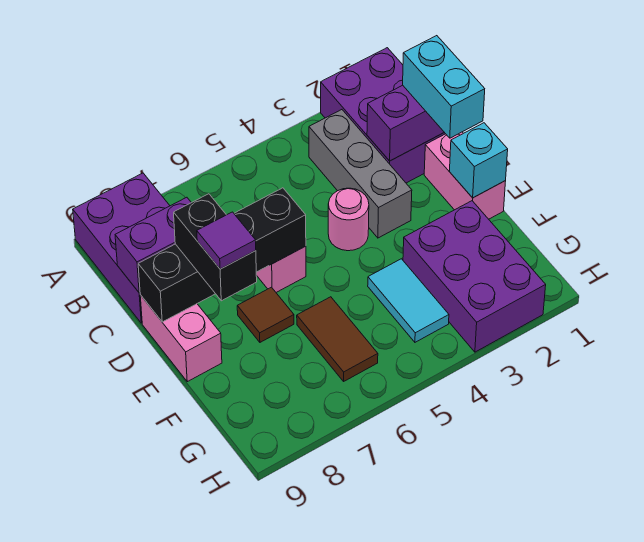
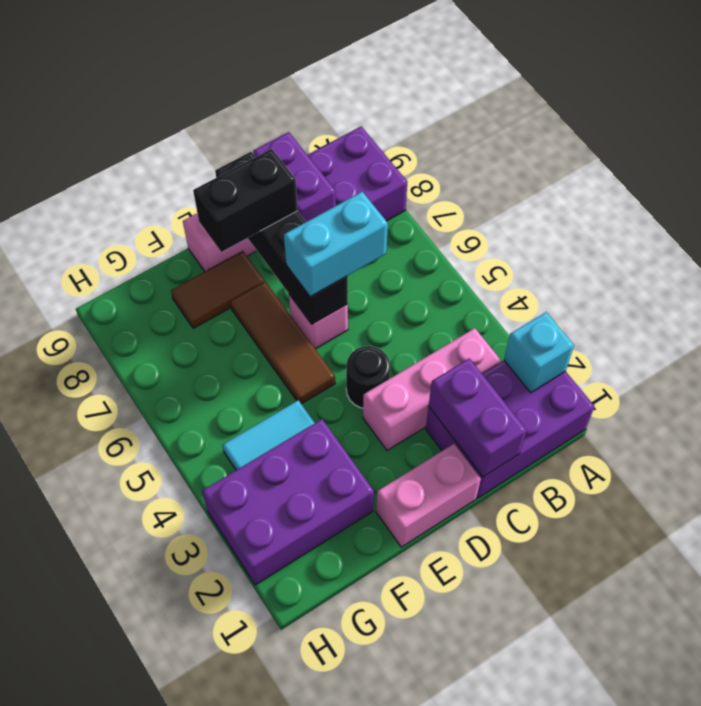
grey 1x3 brick [309,110,412,238] -> pink 1x3 brick [363,328,501,451]
cyan 1x2 brick [403,36,485,138] -> cyan 1x2 brick moved to [284,192,388,297]
pink 1x1 round brick [328,188,369,251] -> black 1x1 round brick [346,346,390,408]
cyan 1x1 brick [449,123,508,198] -> cyan 1x1 brick moved to [504,312,574,393]
brown 1x1 tile [237,287,294,342] -> brown 1x3 tile [230,282,335,404]
purple 1x1 tile [197,212,256,269] -> none
brown 1x2 tile [297,297,378,381] -> brown 1x2 tile moved to [171,251,265,328]

